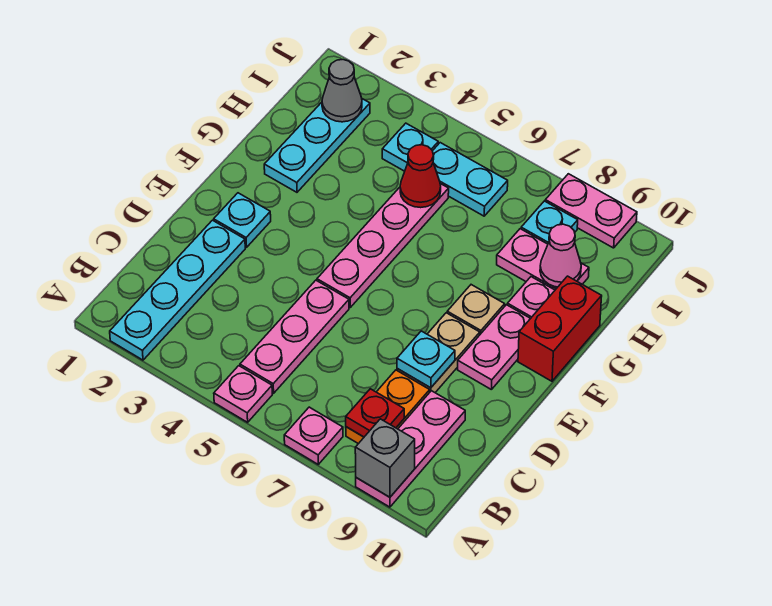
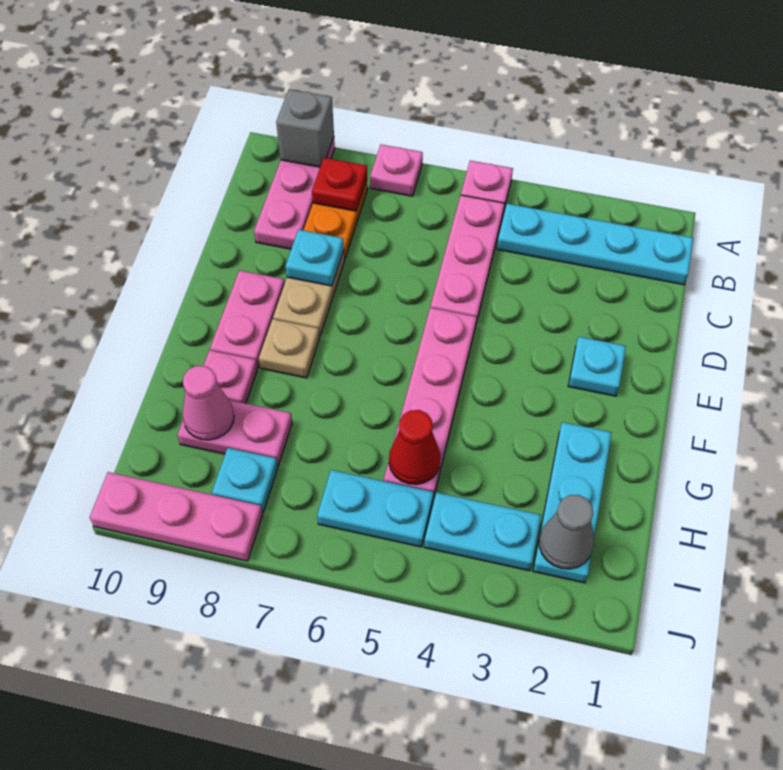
cyan 1x4 plate [110,220,245,360] -> cyan 1x4 plate turned to [497,204,693,285]
red 1x2 brick [518,276,602,381] -> none
cyan 1x1 plate [382,123,438,171] -> cyan 1x2 plate [424,492,541,571]
pink 1x2 plate [545,174,637,248] -> pink 1x3 plate [90,472,263,561]

